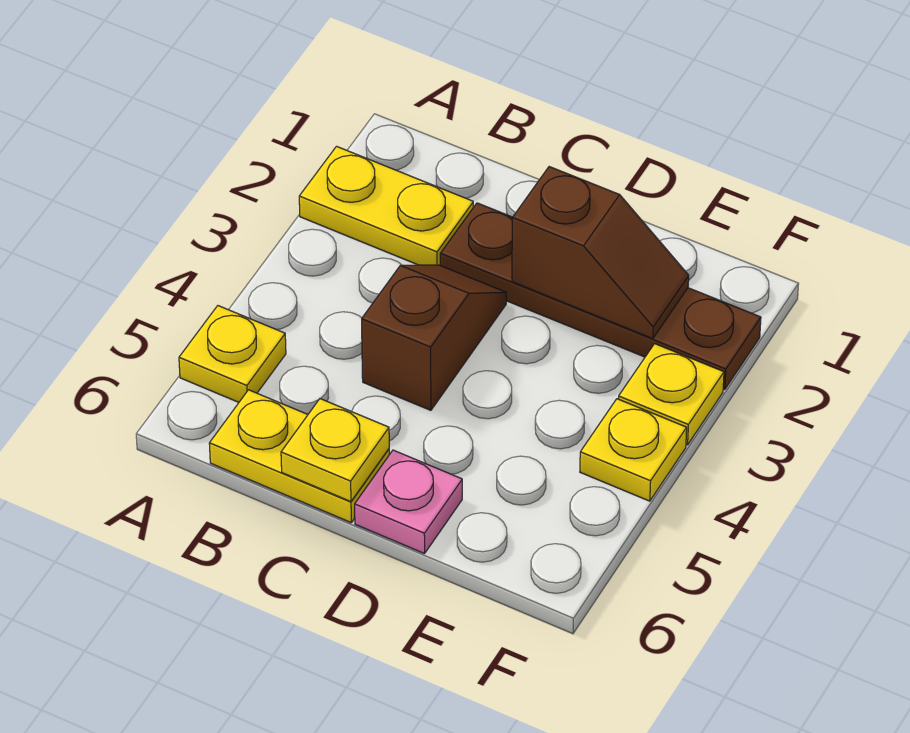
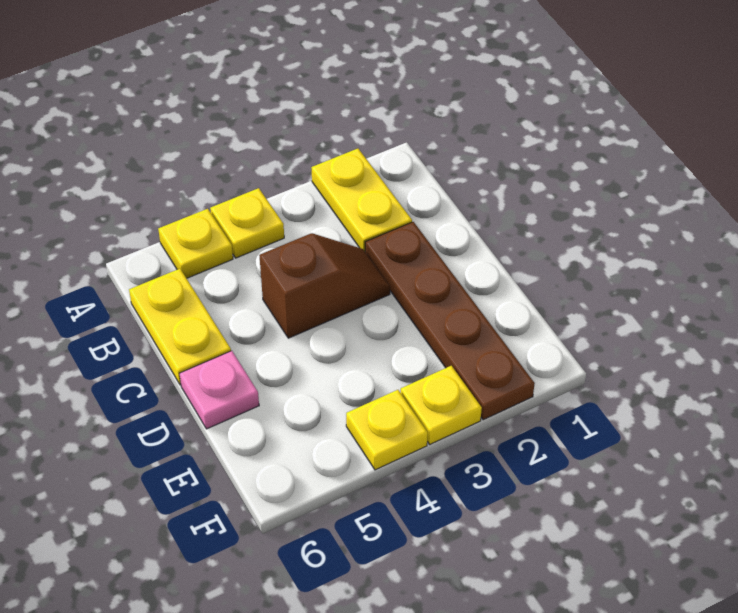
yellow 1x1 plate [281,399,389,502] -> yellow 1x1 plate moved to [210,188,284,258]
brown 1x2 slope [512,167,689,339] -> none

